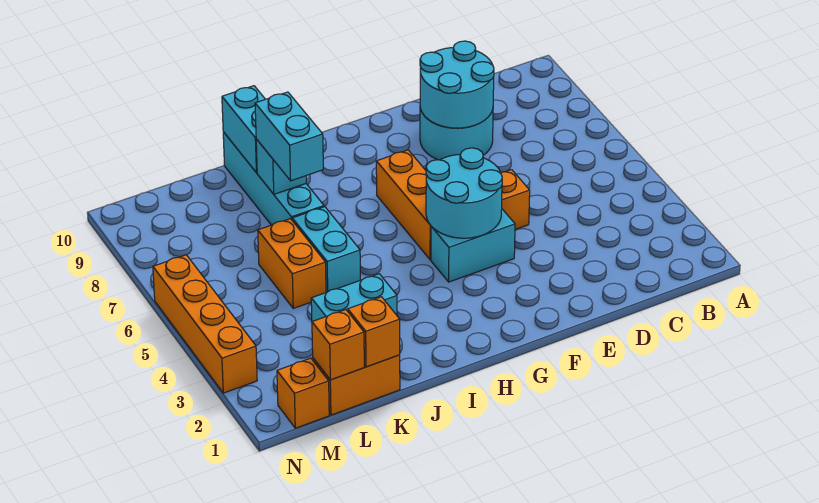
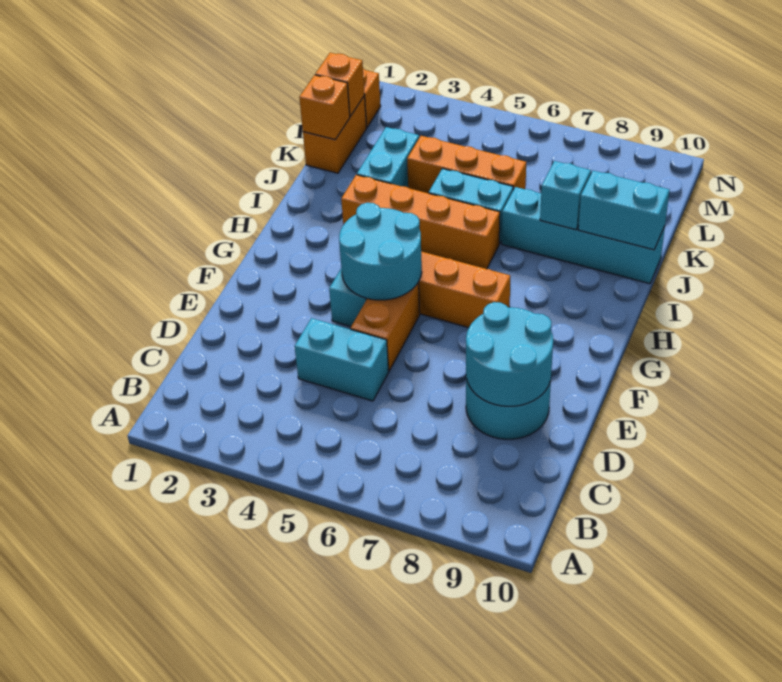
cyan 1x2 brick [255,92,323,181] -> cyan 1x2 brick moved to [294,318,389,401]
orange 1x2 brick [258,219,326,308] -> orange 1x3 brick [407,136,526,193]
orange 1x4 brick [153,255,257,393] -> orange 1x4 brick moved to [341,175,500,269]

